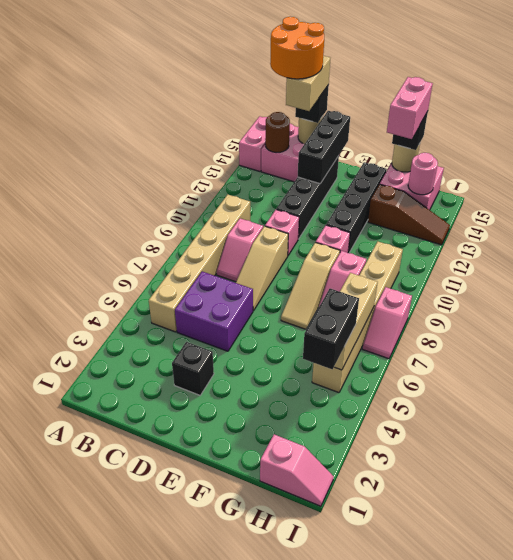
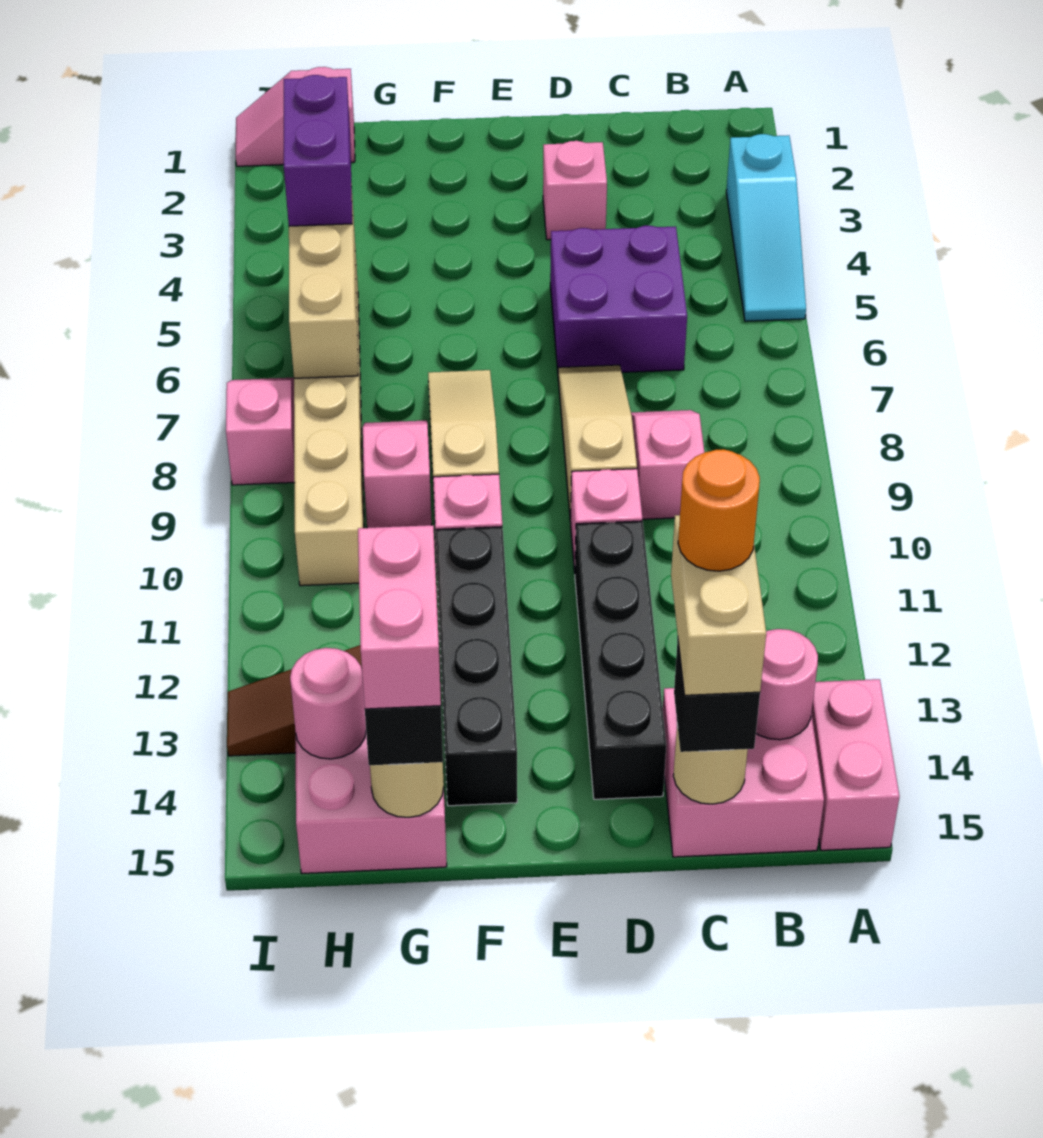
none -> cyan 1x3 slope [726,134,806,321]
tan 1x6 brick [149,195,250,332] -> none
brown 1x1 round brick [265,112,290,153] -> pink 1x1 round brick [756,629,818,740]
orange 2x2 round brick [270,17,324,79] -> orange 1x1 round brick [678,449,760,571]
black 1x1 brick [172,342,214,395] -> pink 1x1 brick [543,141,607,240]
black 1x3 brick [298,111,350,184] -> none
black 1x2 brick [303,289,359,369] -> purple 1x2 brick [284,75,352,226]

